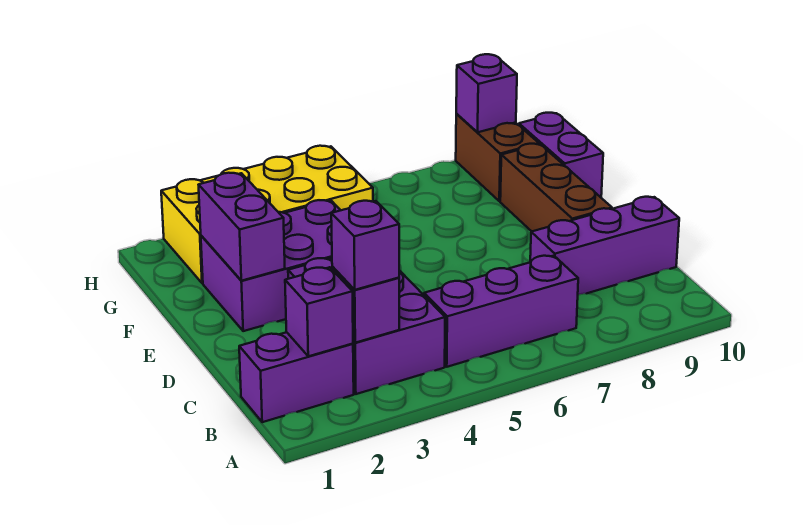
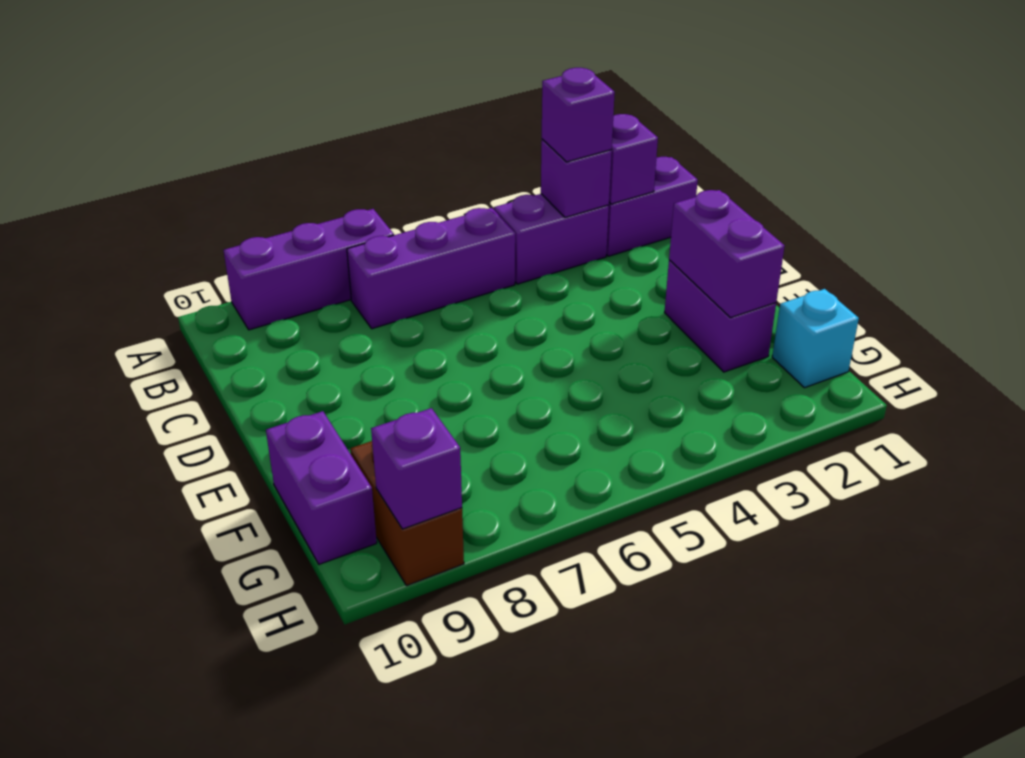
purple 2x3 brick [288,258,445,394] -> purple 1x2 brick [494,194,609,284]
purple 1x3 brick [530,197,679,295] -> purple 1x3 brick moved to [224,209,394,330]
brown 1x3 brick [500,144,612,231] -> none
purple 2x3 brick [201,200,341,331] -> purple 1x2 brick [665,260,776,372]
none -> cyan 1x1 brick [772,289,859,388]
yellow 2x4 brick [161,146,373,283] -> none

